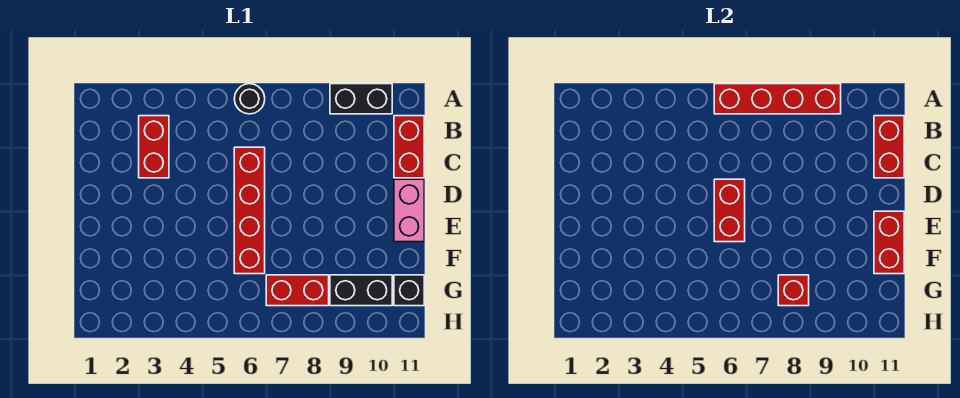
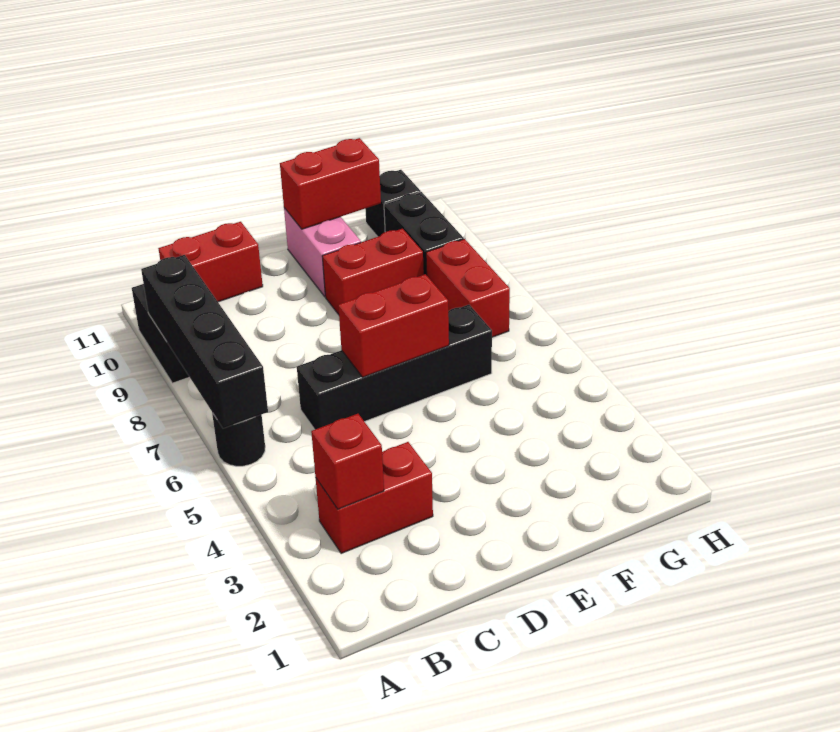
red 1x4 brick [714,84,841,114] -> black 1x4 brick [141,255,268,428]
red 1x2 brick [874,116,904,178] -> red 1x2 brick moved to [322,229,424,315]
red 1x4 brick [234,147,265,274] -> black 1x4 brick [297,305,492,429]
pink 1x2 brick [394,179,424,242] -> pink 1x2 brick turned to [284,208,361,297]
red 1x1 brick [778,275,809,306] -> red 1x1 brick moved to [311,414,384,509]

